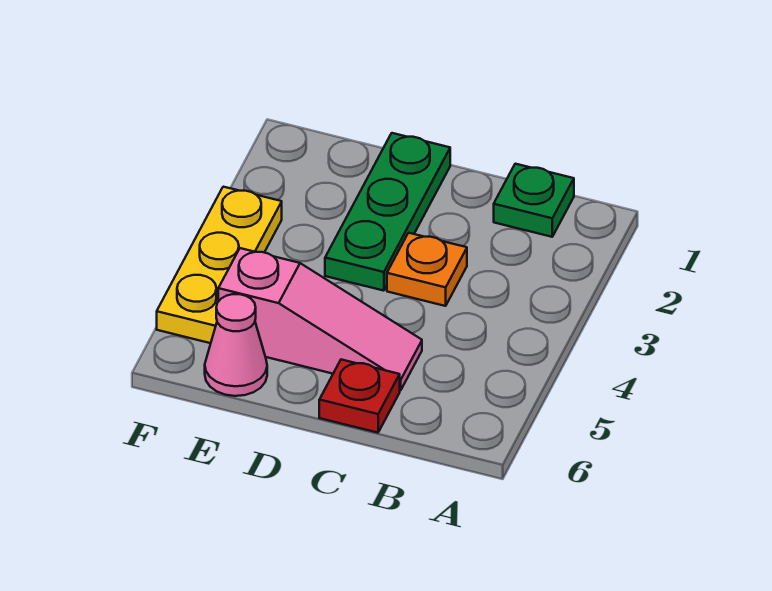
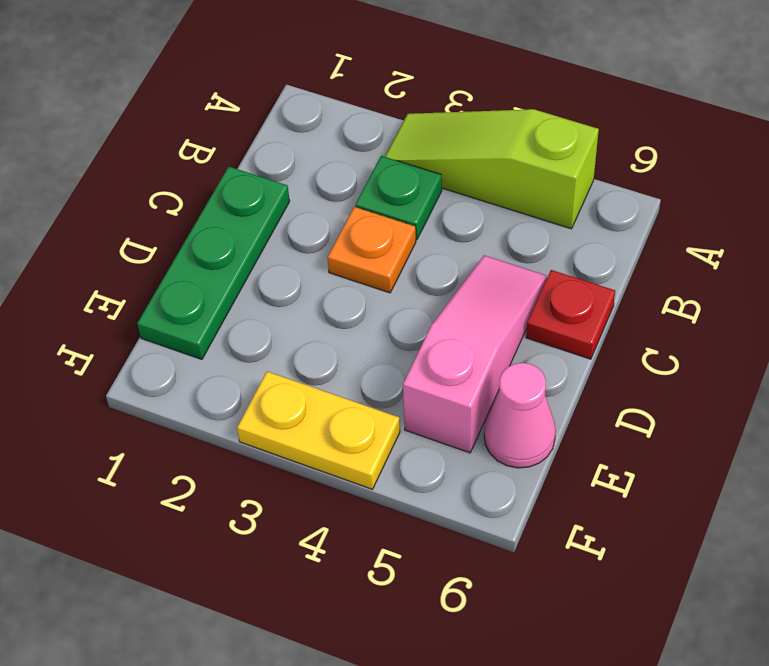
none -> lime 1x3 slope [385,109,599,229]
green 1x1 plate [494,164,574,237] -> green 1x1 plate moved to [355,156,442,240]
green 1x3 plate [325,133,450,291] -> green 1x3 plate turned to [137,167,290,359]
yellow 1x3 plate [157,187,282,343] -> yellow 1x2 plate [237,372,400,489]

